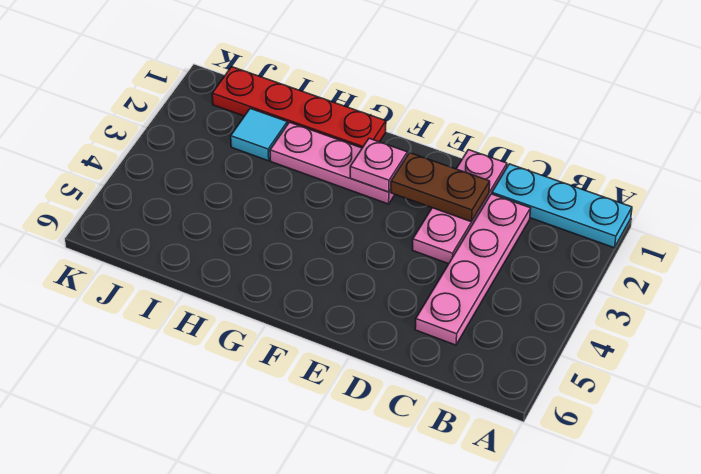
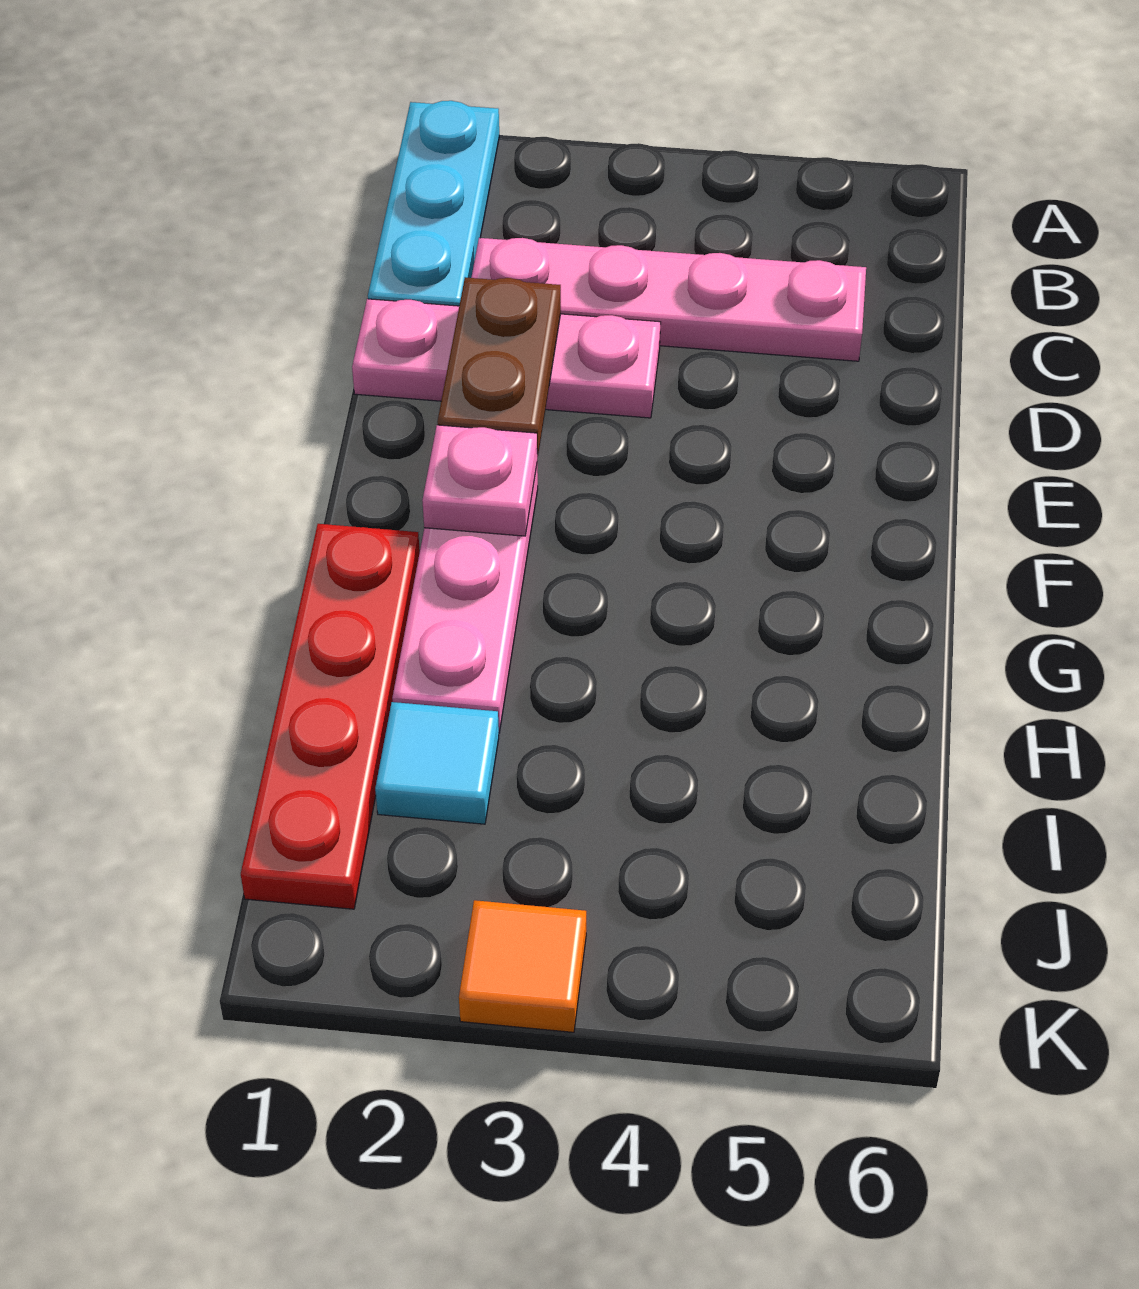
none -> orange 1x1 tile [459,900,586,1032]

